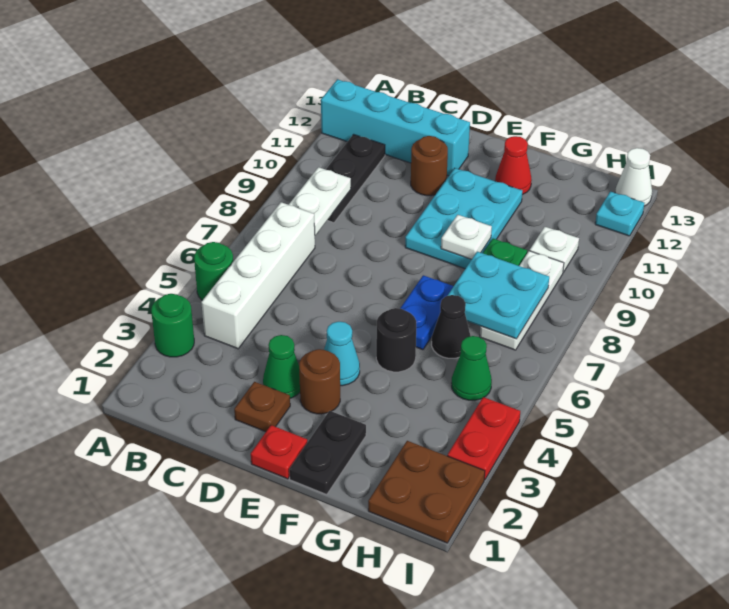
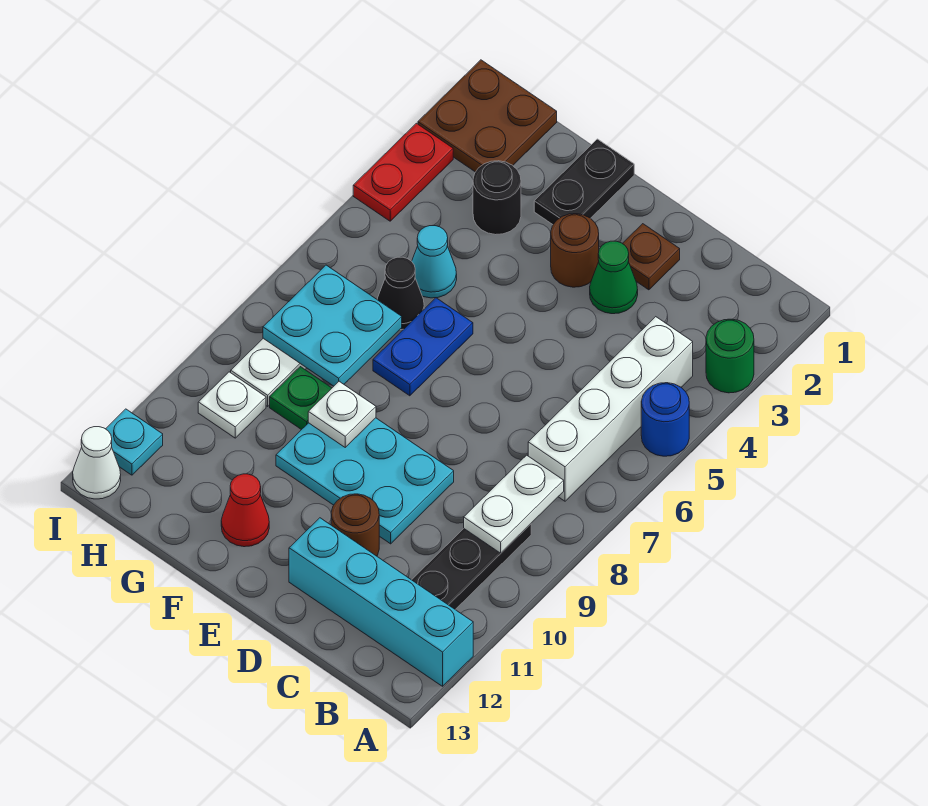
green 1x1 round brick [194,242,233,300] -> blue 1x1 round brick [641,383,689,456]
red 1x1 plate [251,425,307,479] -> none
cyan 1x1 cone [324,322,360,386] -> cyan 1x1 cone moved to [412,226,457,298]
cyan 2x3 plate [405,168,523,269] -> cyan 2x3 plate turned to [276,418,454,544]
black 1x1 round brick [376,308,416,372] -> black 1x1 round brick moved to [473,161,521,235]
green 1x1 cone [452,336,492,400] -> none

